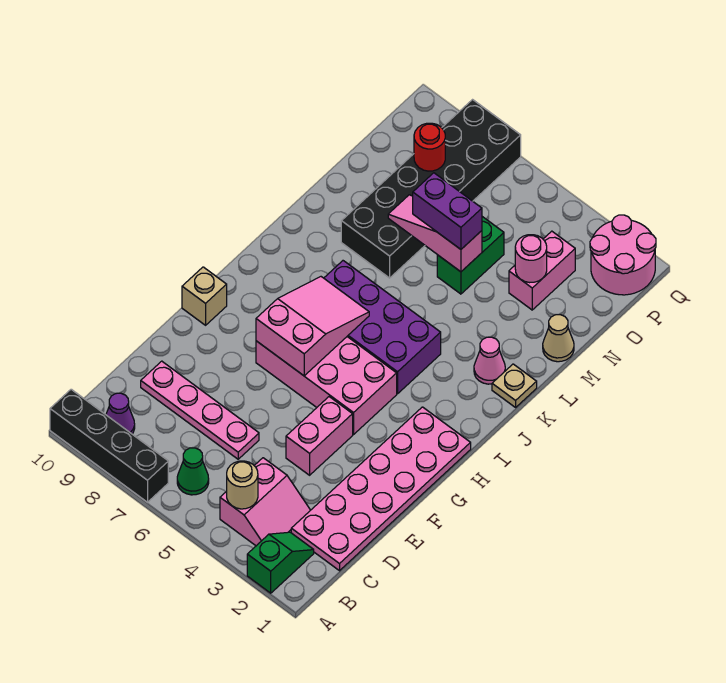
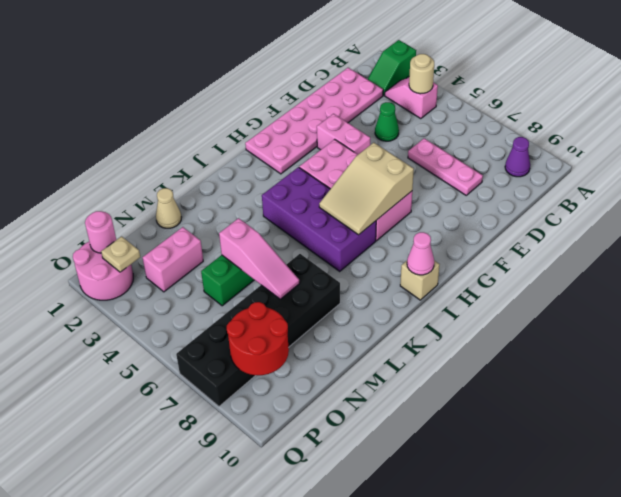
black 1x4 brick [50,389,168,502] -> none
pink 2x2 slope [220,458,310,546] -> pink 1x2 slope [385,78,438,119]
green 1x1 cone [177,448,209,495] -> green 1x1 cone moved to [375,102,399,141]
pink 1x4 plate [141,361,259,459] -> pink 1x3 plate [408,138,483,195]
pink 1x2 brick [286,397,353,475] -> pink 1x2 brick turned to [317,114,370,154]
pink 2x3 slope [256,277,369,376] -> tan 2x3 slope [319,143,414,235]
tan 1x1 brick [182,267,227,325] -> tan 1x1 brick moved to [400,261,440,300]
tan 1x1 plate [492,364,537,407] -> tan 1x1 plate moved to [101,236,140,272]
pink 1x1 cone [474,337,505,384] -> pink 1x1 cone moved to [407,232,434,275]
purple 1x2 brick [413,173,482,249] -> none
pink 1x1 round brick [515,235,547,283] -> pink 1x1 round brick moved to [85,211,116,253]
red 1x1 round brick [414,123,445,171] -> red 2x2 round brick [227,302,289,375]

